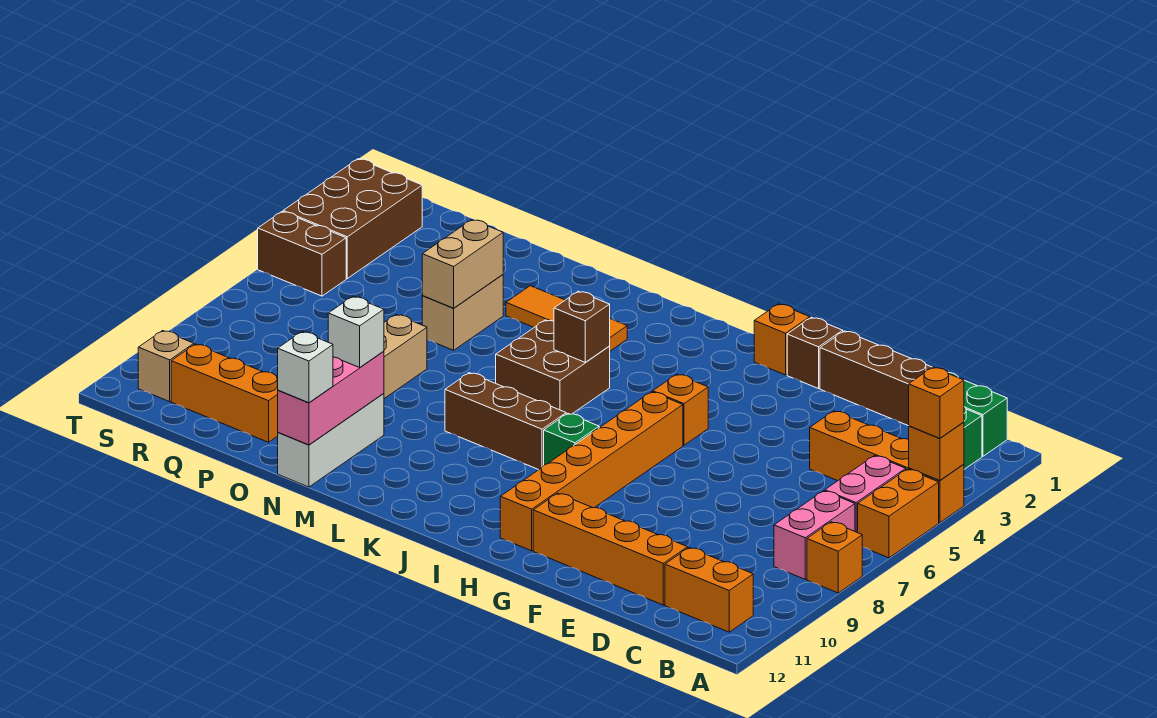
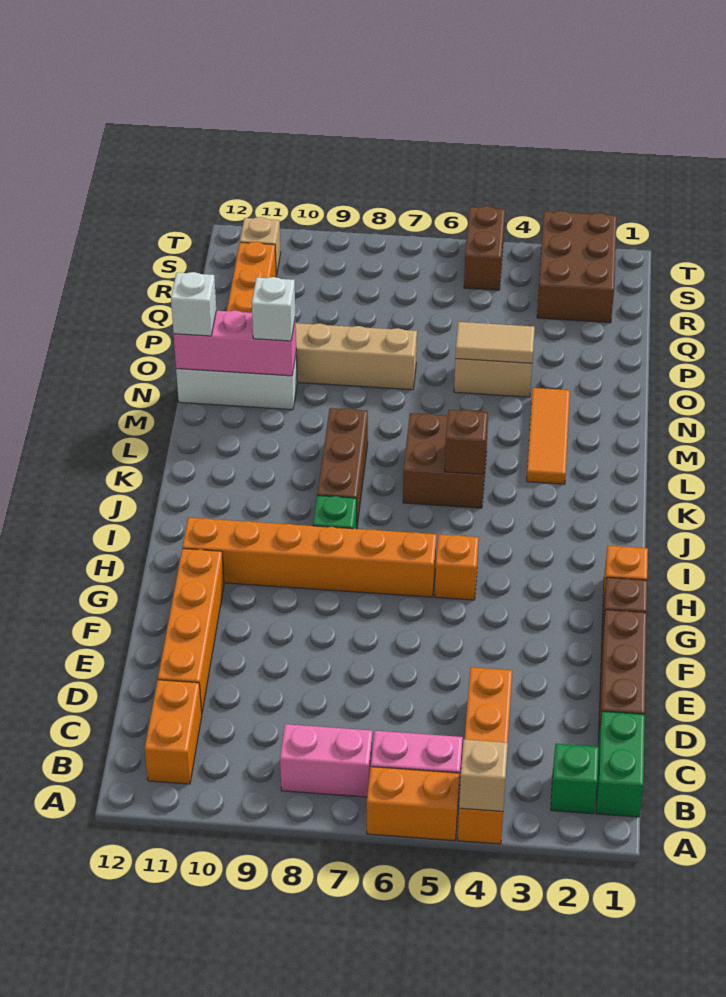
orange 1x1 brick [909,422,964,481] -> tan 1x1 brick [459,739,508,811]
orange 1x1 brick [909,367,964,439] -> none
orange 1x1 brick [807,522,862,593] -> none
tan 1x2 brick [422,220,503,308] -> tan 1x2 tile [455,322,535,363]
brown 2x3 brick [283,159,422,278] -> brown 2x3 brick turned to [537,211,617,323]

